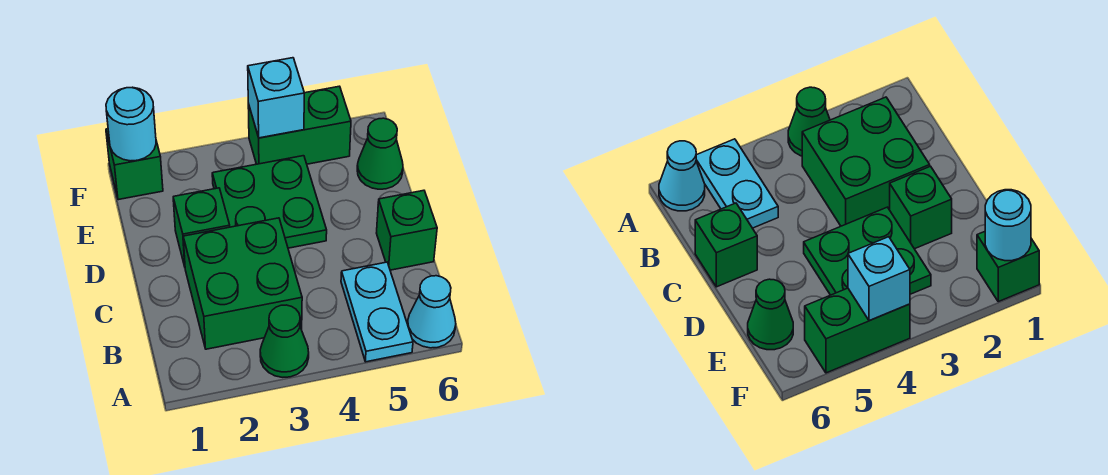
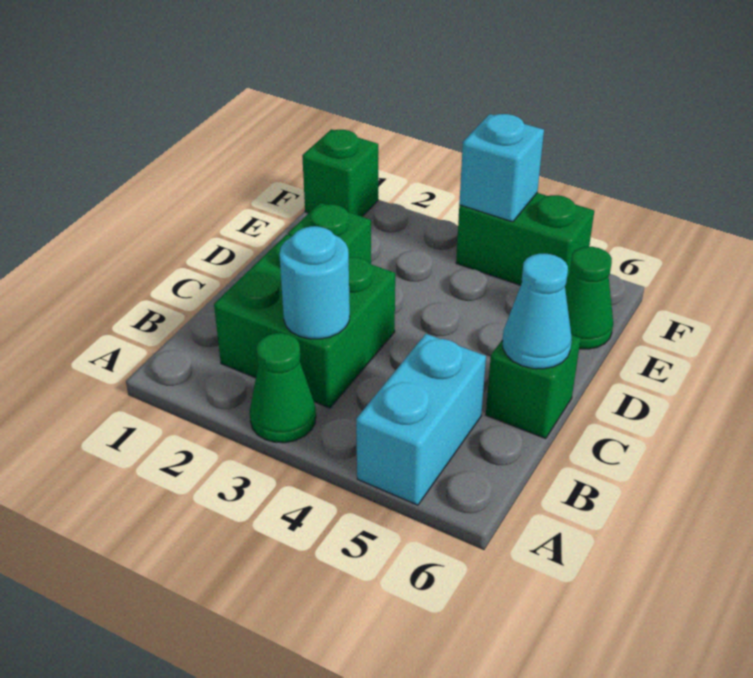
cyan 1x2 plate [341,262,413,362] -> cyan 1x2 brick [356,334,486,505]
cyan 1x1 cone [408,276,456,348] -> cyan 1x1 cone moved to [502,254,572,369]
green 2x2 plate [212,156,327,248] -> none
cyan 1x1 round brick [106,87,156,161] -> cyan 1x1 round brick moved to [279,226,350,339]

